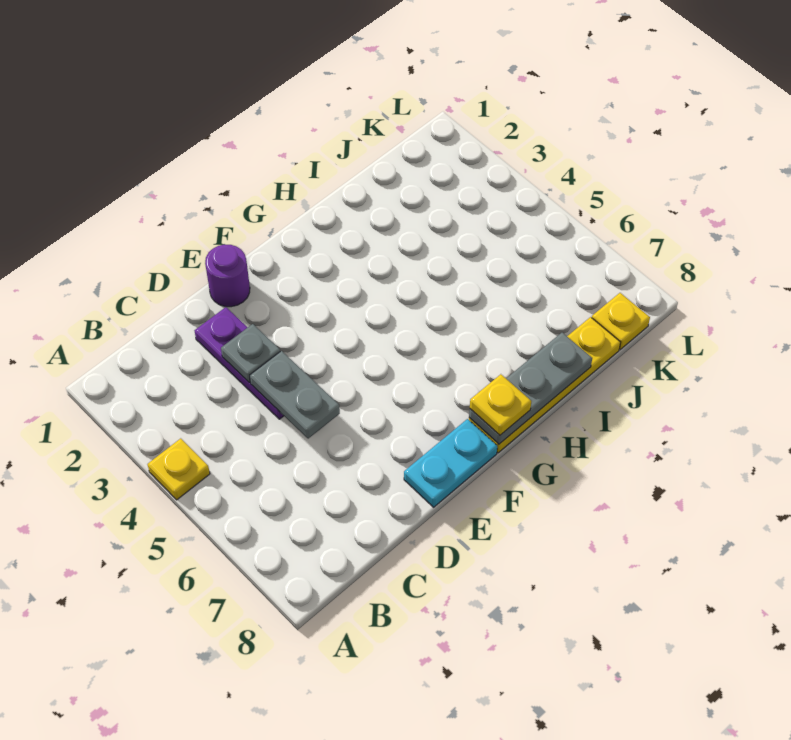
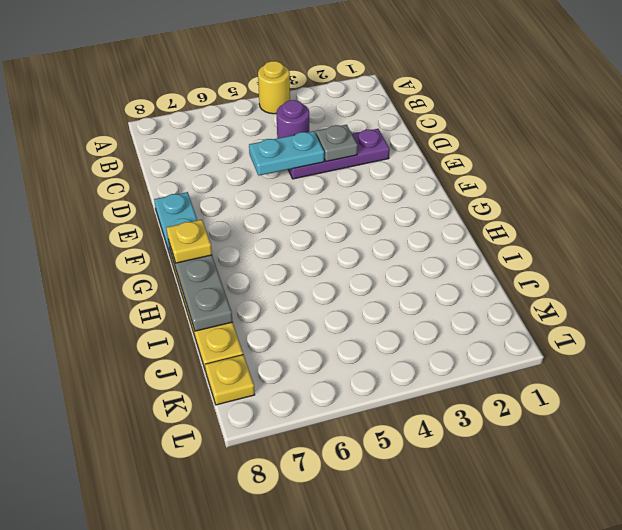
yellow 1x1 plate [147,438,210,500] -> yellow 1x1 round brick [258,61,290,114]
grey 1x2 plate [250,351,340,439] -> cyan 1x2 plate [249,131,324,175]
purple 1x1 round brick [205,245,250,307] -> purple 1x1 round brick moved to [277,100,309,138]

